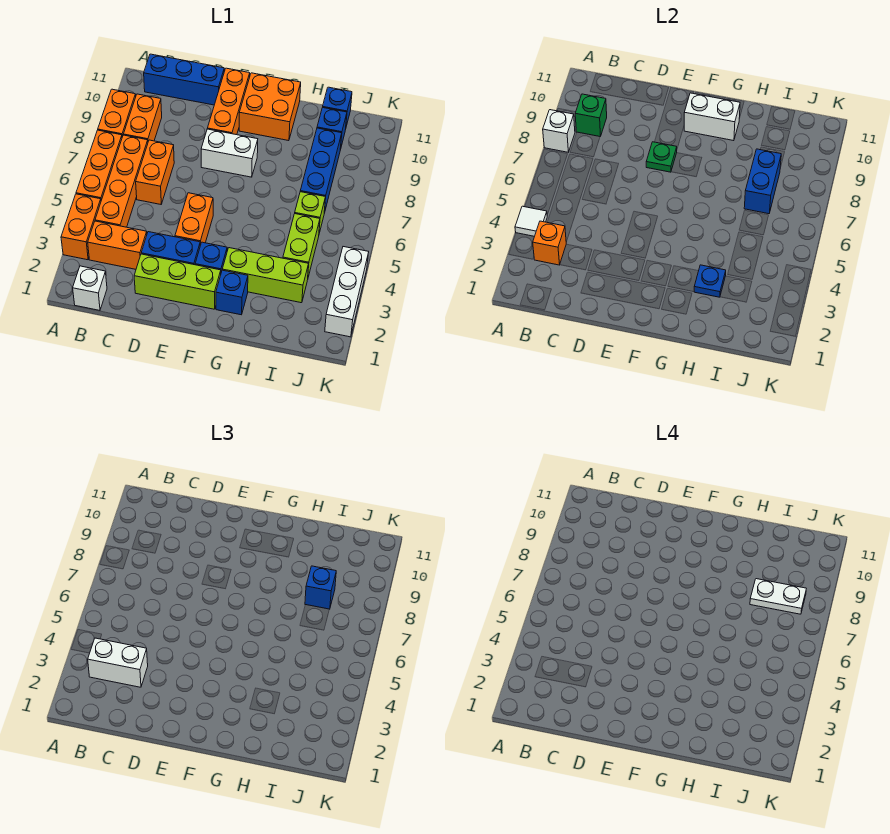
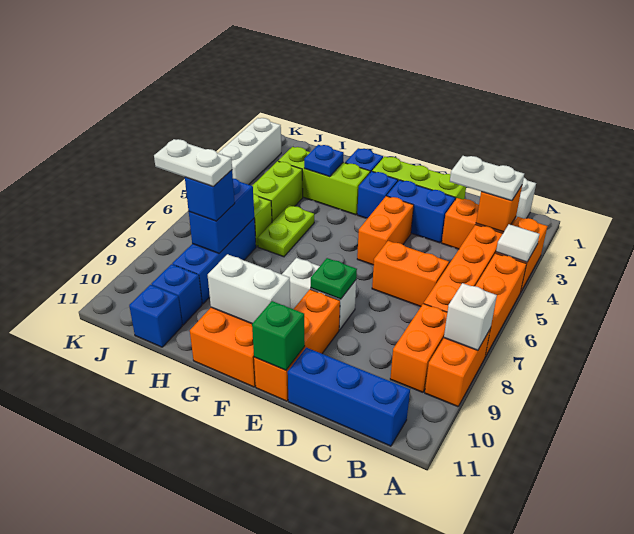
white 1x2 brick [88,638,148,687] -> white 1x2 plate [450,156,524,201]
green 1x1 brick [575,94,607,136] -> green 1x1 brick moved to [252,301,305,370]
orange 1x2 brick [136,140,174,204] -> orange 1x2 brick turned to [372,241,449,307]
none -> lime 1x2 plate [258,205,314,257]

